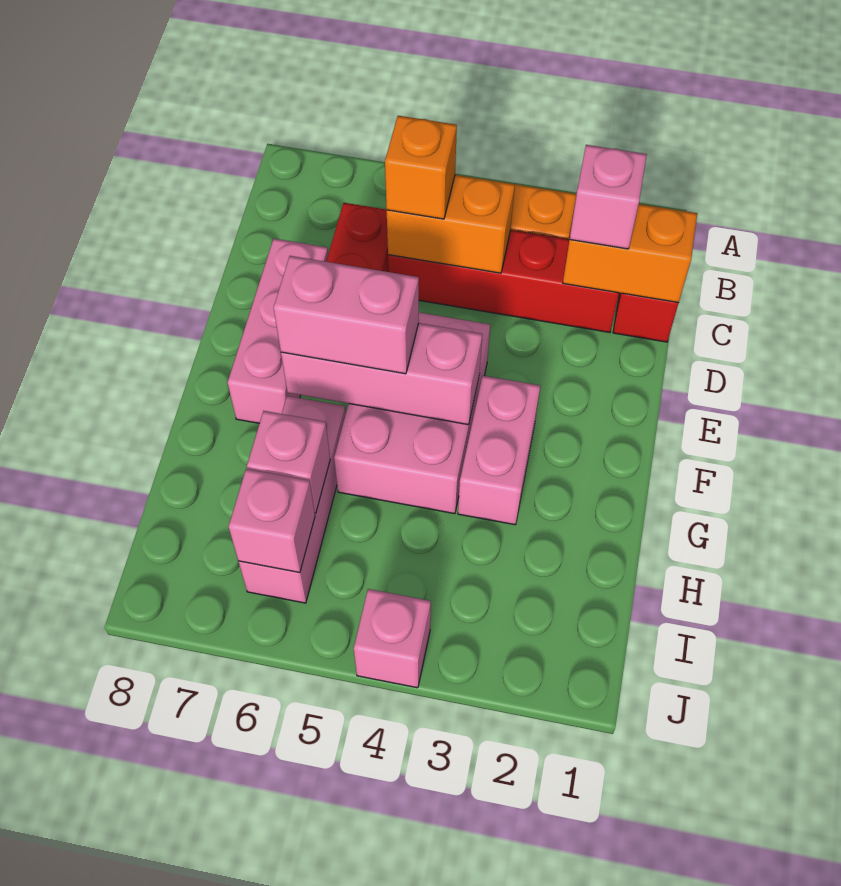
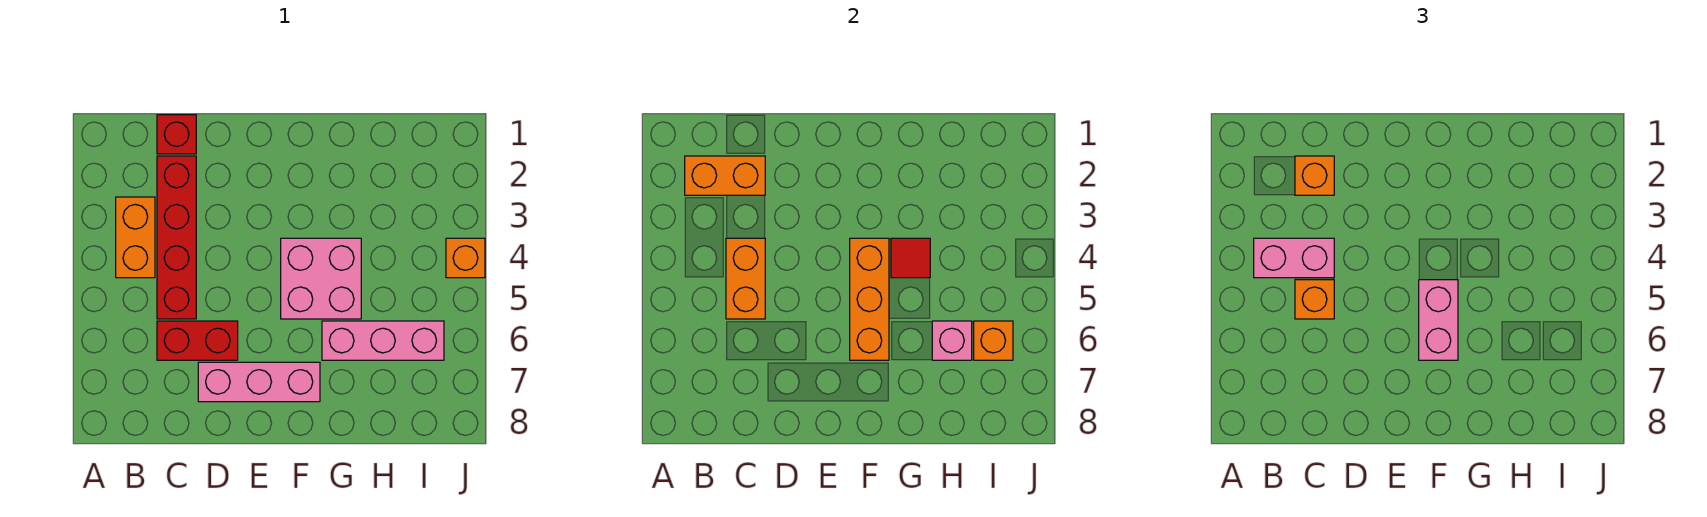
orange 1x2 brick [563,204,697,303] -> orange 1x2 brick turned to [685,156,765,195]
pink 1x1 brick [570,145,647,249] -> orange 1x1 brick [1295,156,1334,195]
pink 2x3 brick [334,312,490,514] -> pink 2x2 brick [281,238,361,319]
pink 1x2 brick [458,376,540,525] -> pink 1x2 brick moved to [1254,238,1334,278]
pink 1x3 brick [281,323,482,425] -> orange 1x3 brick [850,238,889,360]
none -> red 1x1 tile [891,238,930,278]
pink 1x1 brick [229,469,315,573] -> orange 1x1 brick [974,321,1013,360]
pink 1x1 brick [354,589,431,688] -> orange 1x1 brick [446,238,485,278]

